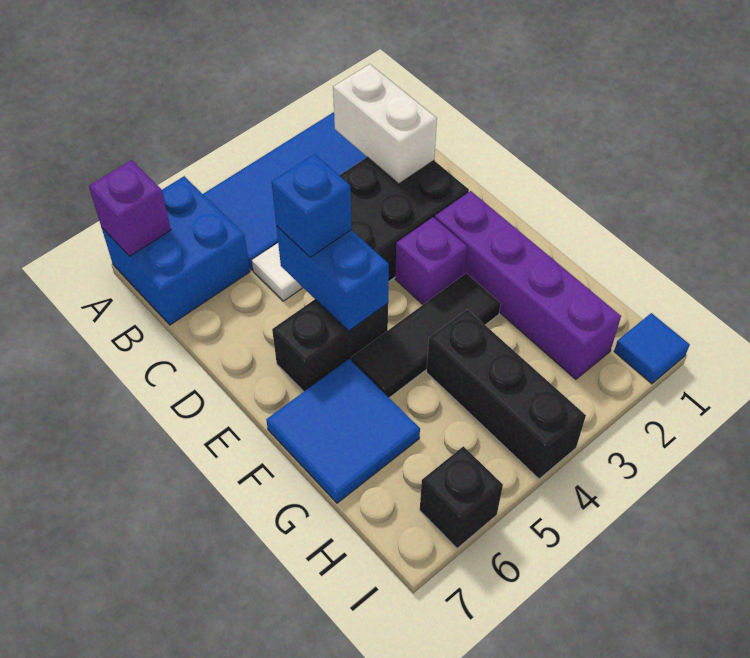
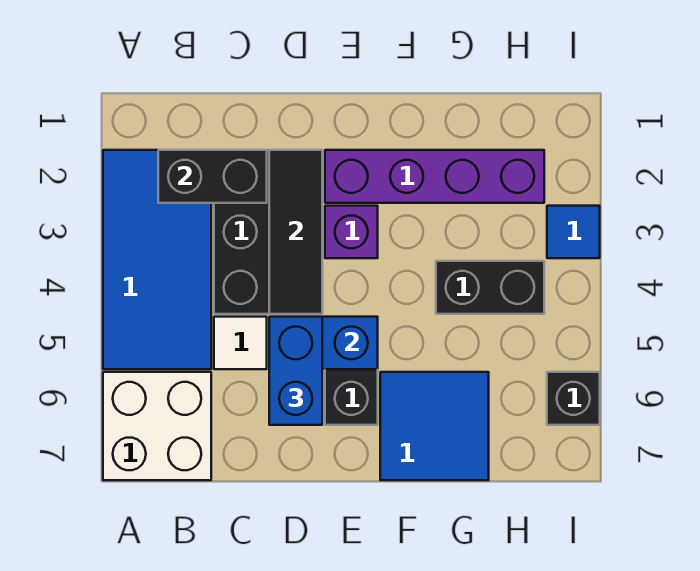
blue 2x2 brick [102,176,250,325] -> white 2x2 brick [103,372,211,480]
purple 1x1 brick [89,160,171,256] -> none
white 1x2 brick [333,64,437,184] -> black 1x2 brick [158,150,267,203]
blue 1x1 brick [272,154,352,257] -> blue 1x2 brick [269,317,322,425]
black 1x3 tile [351,273,501,398] -> black 1x3 tile moved to [269,150,322,314]
black 1x3 brick [427,309,586,479] -> black 1x2 brick [436,261,544,314]
blue 1x1 tile [614,313,690,384] -> blue 1x1 tile moved to [547,206,600,258]

